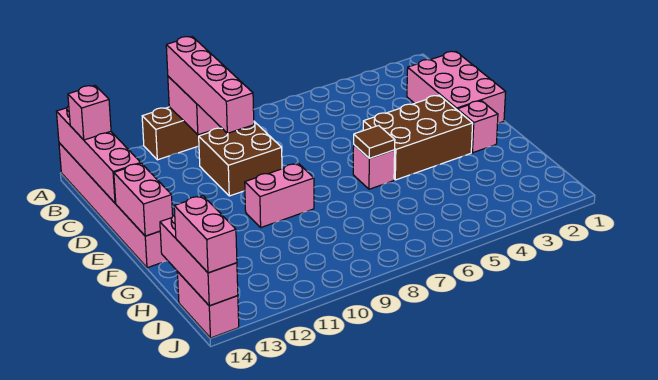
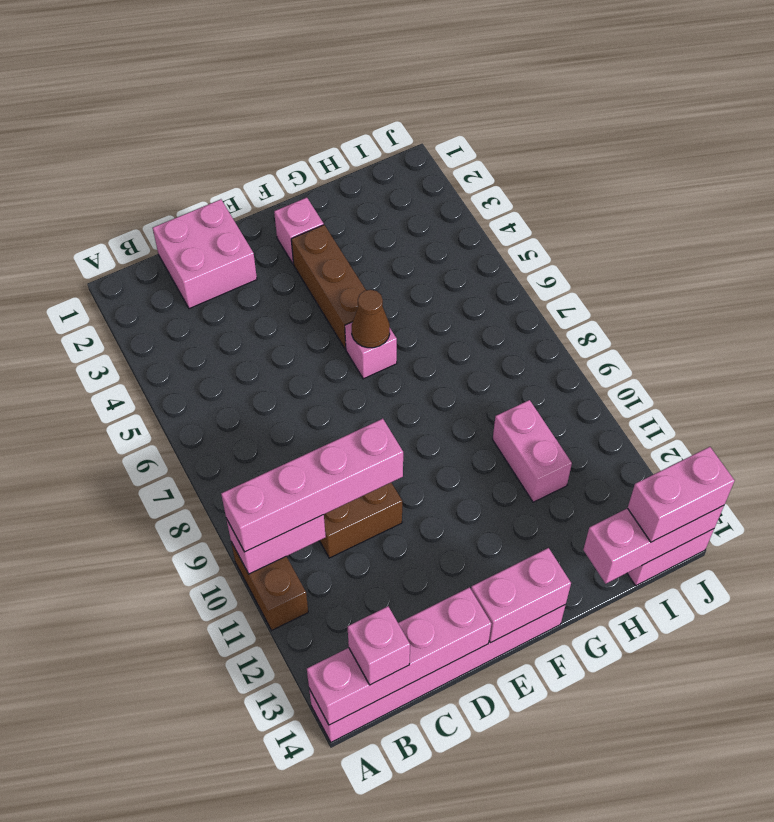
pink 2x3 brick [407,51,506,123] -> pink 2x2 brick [153,199,257,309]
brown 2x3 brick [363,95,473,180] -> brown 1x3 brick [291,225,366,349]
brown 1x1 tile [354,126,395,158] -> brown 1x1 cone [352,290,390,348]
pink 1x2 brick [245,163,314,227] -> pink 1x2 brick moved to [493,400,572,502]

